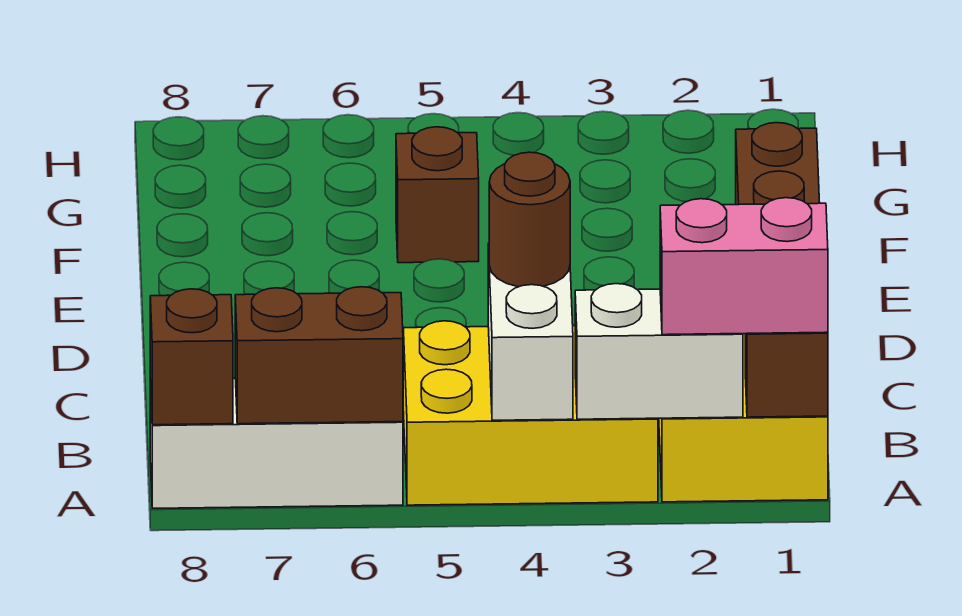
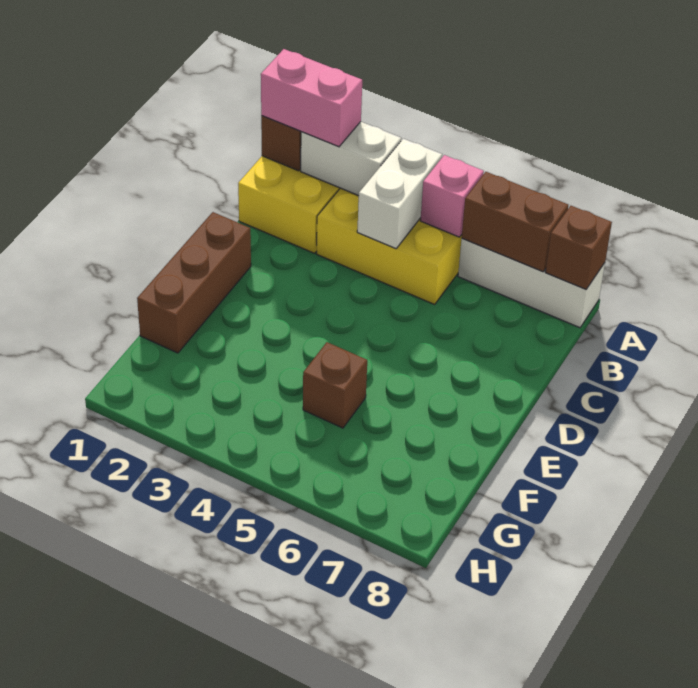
none -> pink 1x1 brick [421,155,484,237]
brown 1x1 round brick [489,152,570,287] -> none

